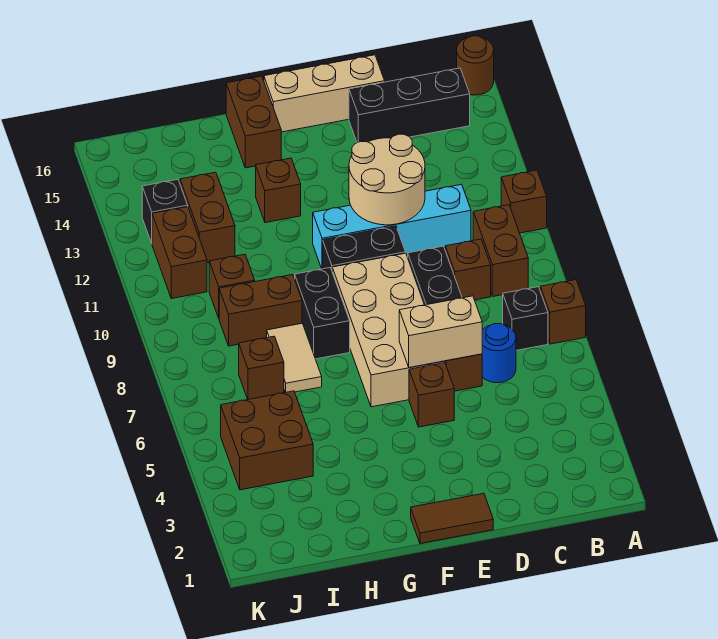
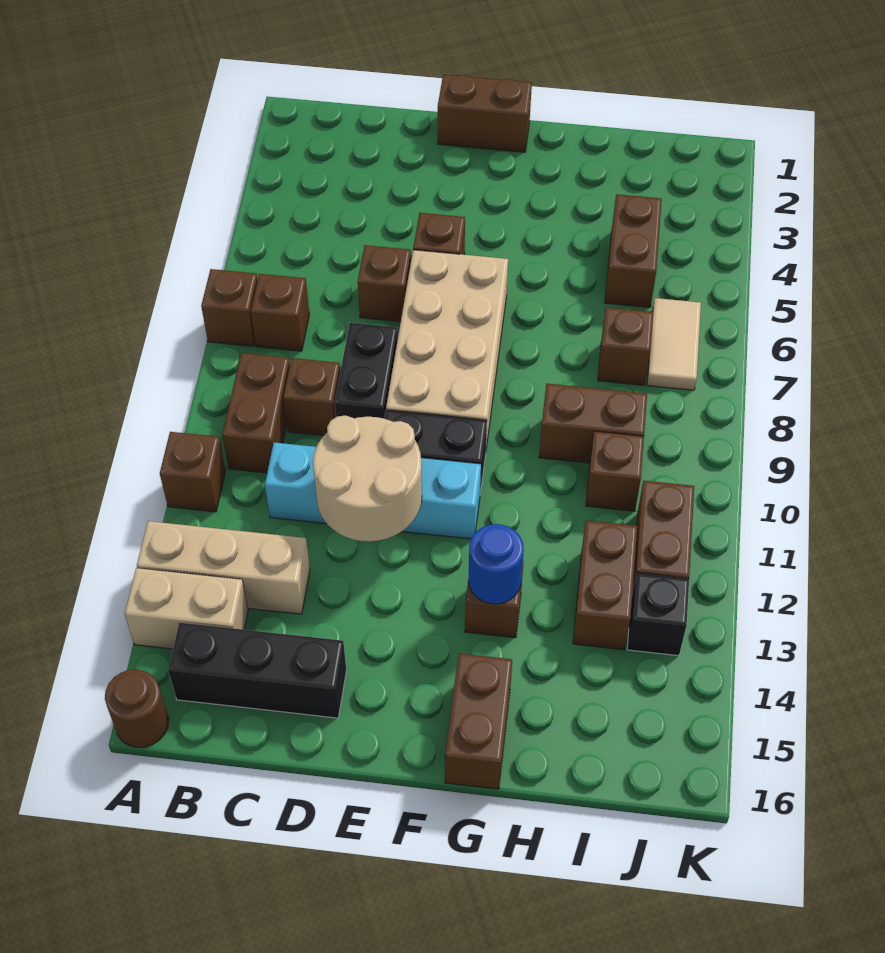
black 1x1 brick [503,287,548,350] -> brown 1x1 brick [251,274,309,351]
blue 1x1 round brick [482,324,516,383] -> blue 1x1 round brick moved to [469,524,524,604]
tan 1x2 brick [399,296,482,368] -> tan 1x2 brick moved to [125,568,248,649]
tan 1x3 brick [264,55,385,132] -> tan 1x3 brick moved to [137,521,310,614]
brown 1x2 tile [411,493,493,544] -> brown 1x2 brick [438,74,532,152]
black 1x2 brick [295,268,350,359] -> none
tan 1x2 tile [267,323,322,392] -> tan 1x2 tile moved to [647,298,701,390]
brown 2x2 brick [221,391,313,490] -> brown 1x2 brick [605,194,662,307]

